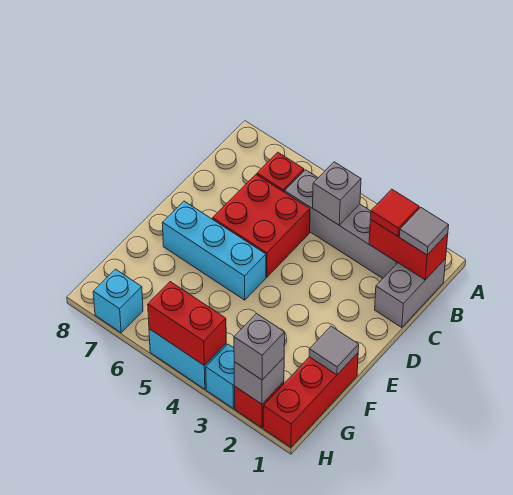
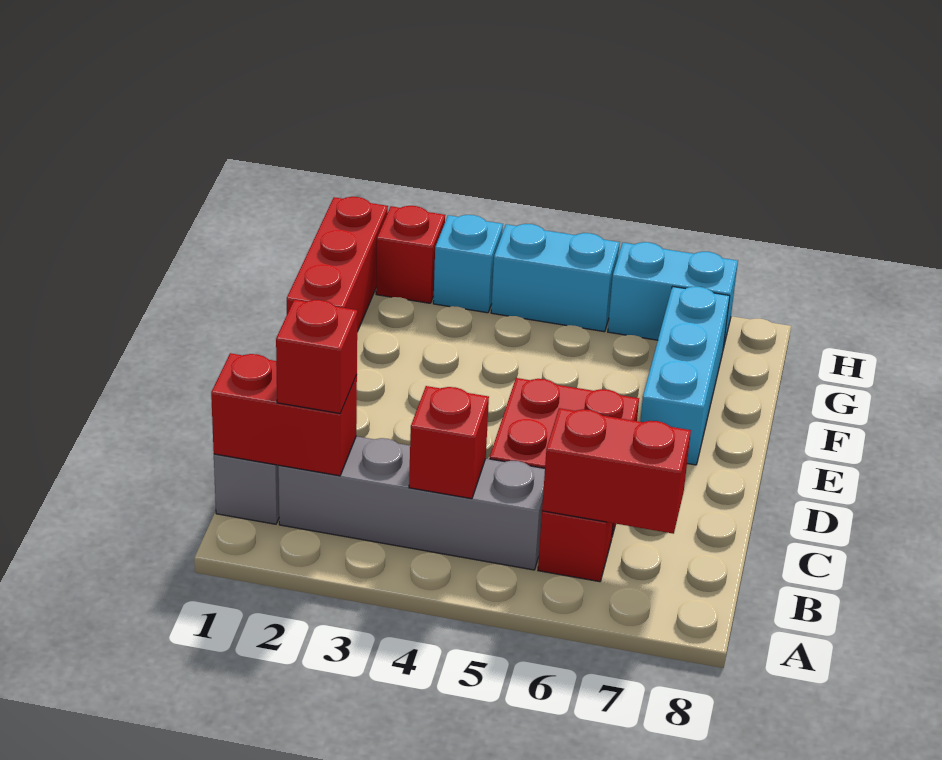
grey 1x1 tile [399,208,449,255] -> none
red 1x1 tile [370,189,419,236] -> red 1x1 brick [276,300,357,413]
grey 1x1 brick [313,162,361,225] -> red 1x1 brick [409,386,489,499]
cyan 1x3 brick [162,201,266,300] -> cyan 1x3 brick turned to [640,287,730,465]
grey 1x1 tile [309,326,359,375] -> none
grey 1x1 brick [234,358,284,404] -> none
grey 1x1 brick [234,313,285,380] -> none
red 1x2 brick [148,282,226,365] -> red 1x2 brick moved to [542,408,691,534]
cyan 1x1 brick [93,269,143,333] -> cyan 1x2 brick [608,242,738,349]

